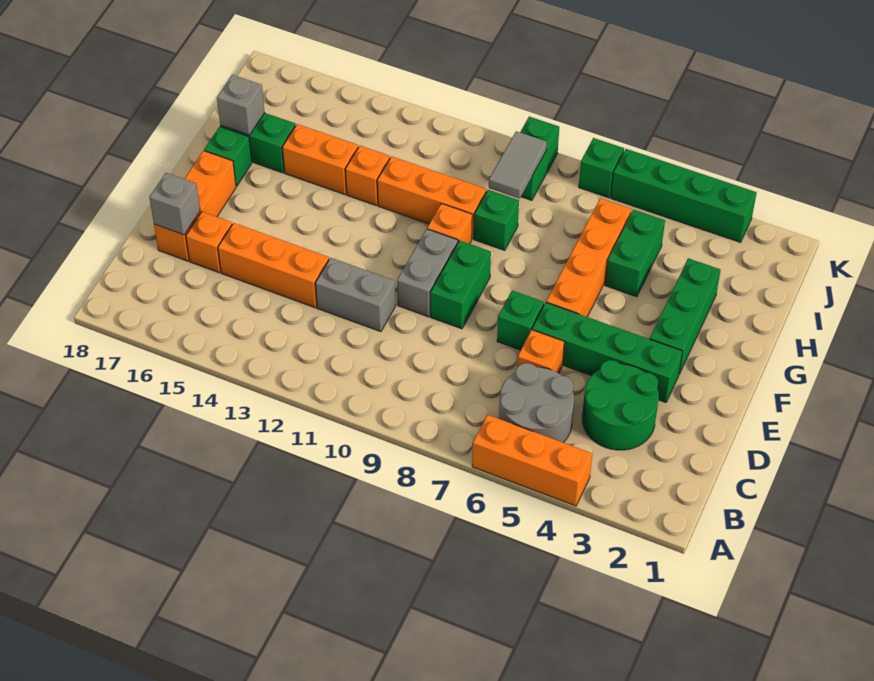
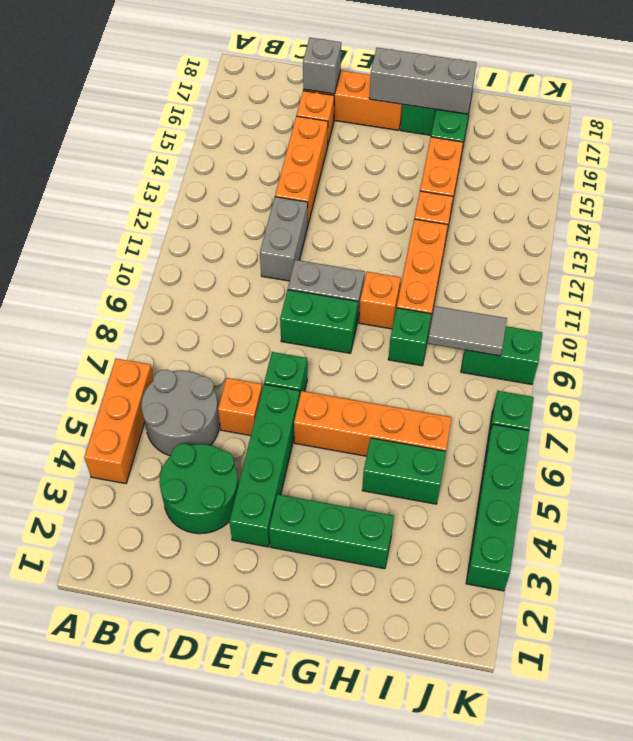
grey 1x1 brick [217,75,265,135] -> grey 1x3 brick [369,48,477,114]

